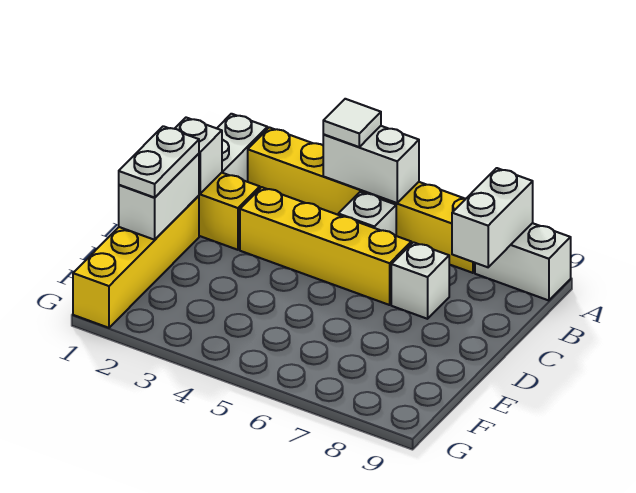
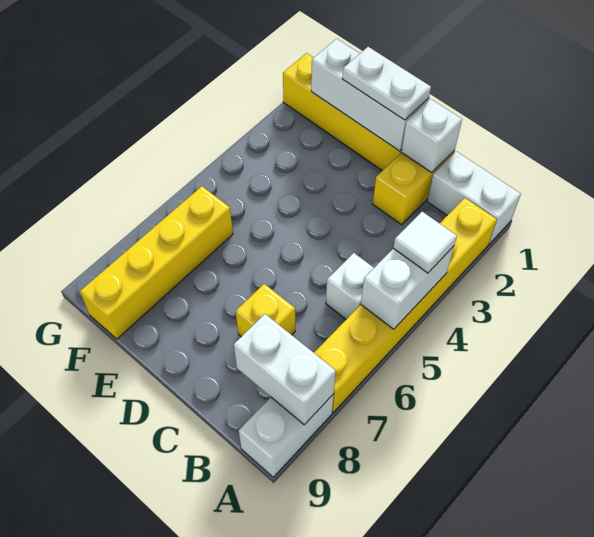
yellow 1x4 brick [240,187,411,305] -> yellow 1x4 brick moved to [80,186,233,339]
white 1x1 brick [391,242,449,319] -> yellow 1x1 brick [236,284,295,337]
white 1x2 brick [119,154,199,240] -> white 1x3 brick [311,39,429,151]

